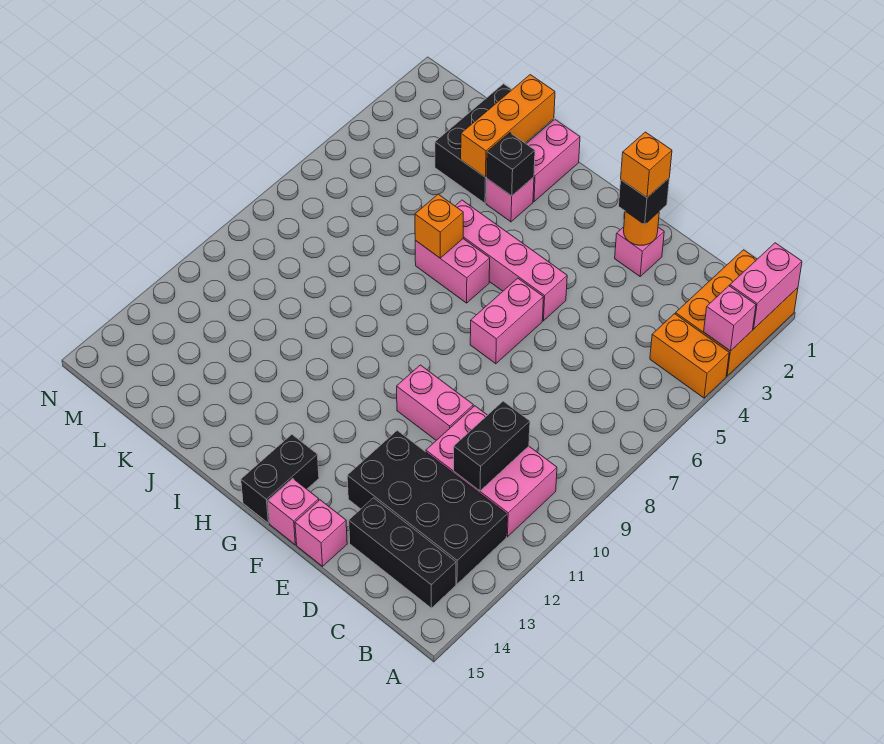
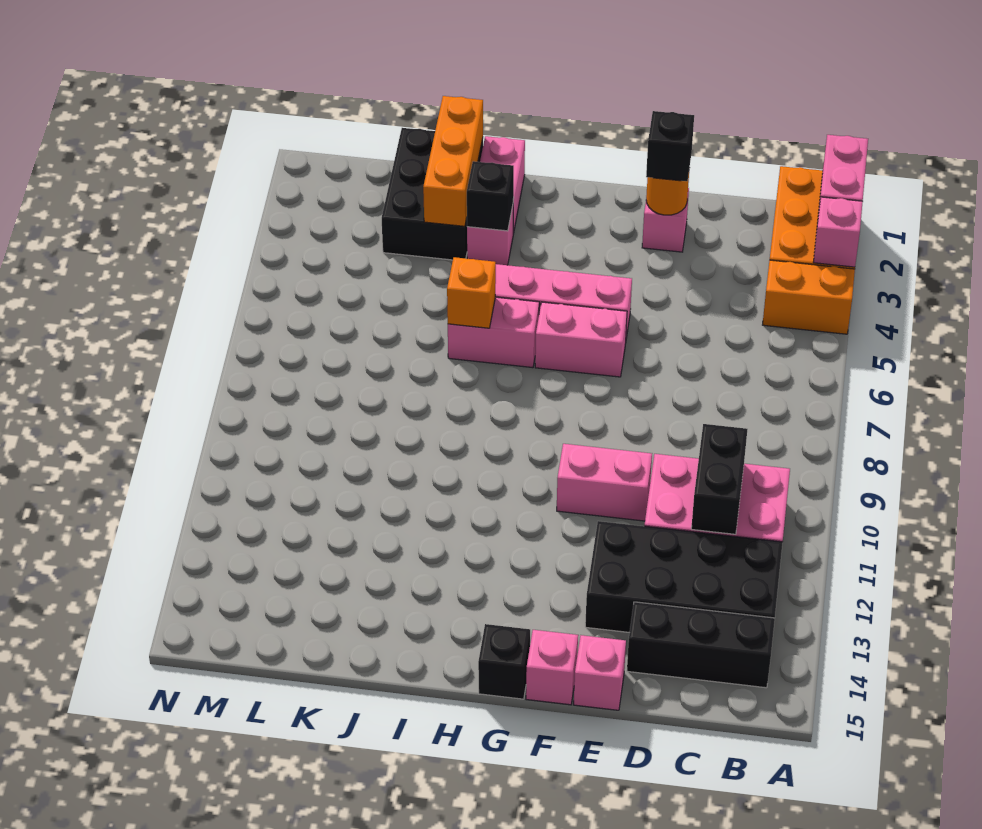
orange 1x1 brick [621,132,672,197] -> none
pink 1x2 brick [470,278,544,364] -> pink 1x2 brick turned to [535,302,627,377]
black 1x2 brick [241,434,319,523] -> black 1x1 brick [478,624,530,699]

